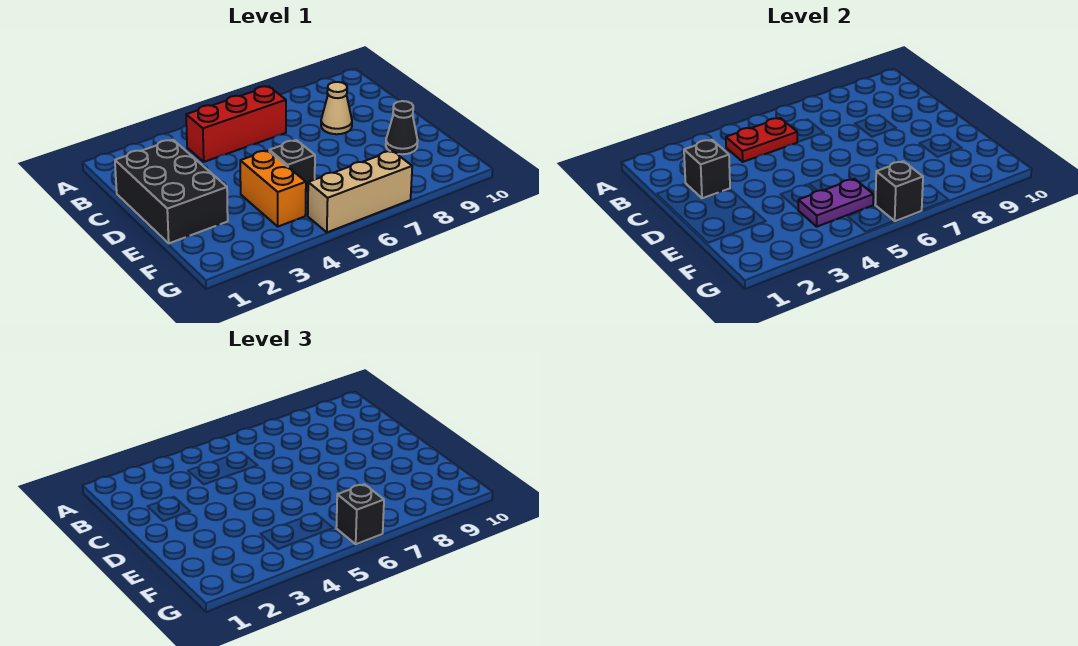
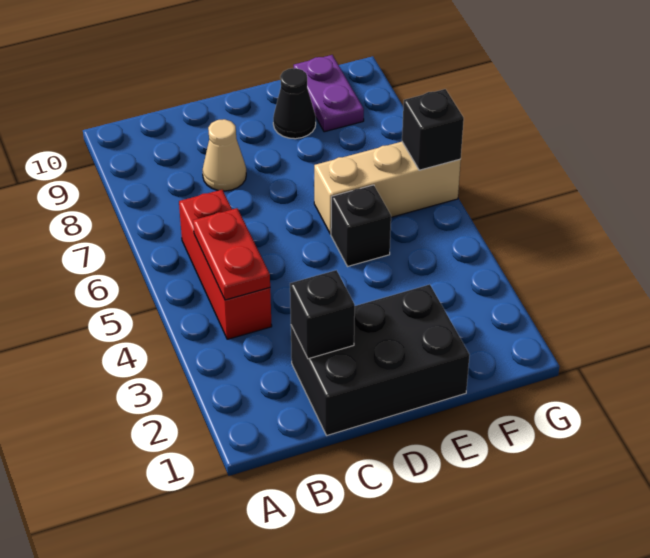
orange 1x2 brick [240,150,306,227] -> none
purple 1x2 plate [798,179,873,227] -> purple 1x2 plate moved to [294,55,364,132]
tan 1x3 brick [308,151,412,232] -> tan 1x3 brick turned to [314,142,461,234]
black 1x1 brick [336,484,384,544] -> none

